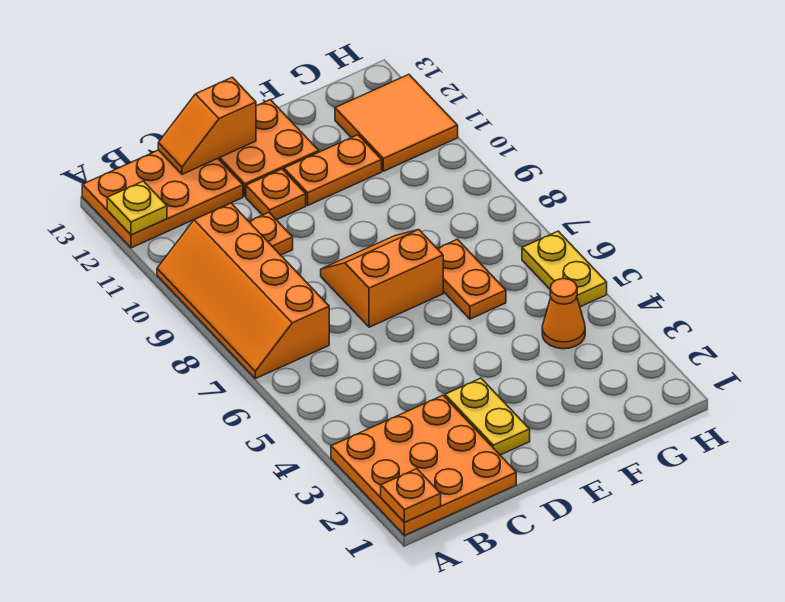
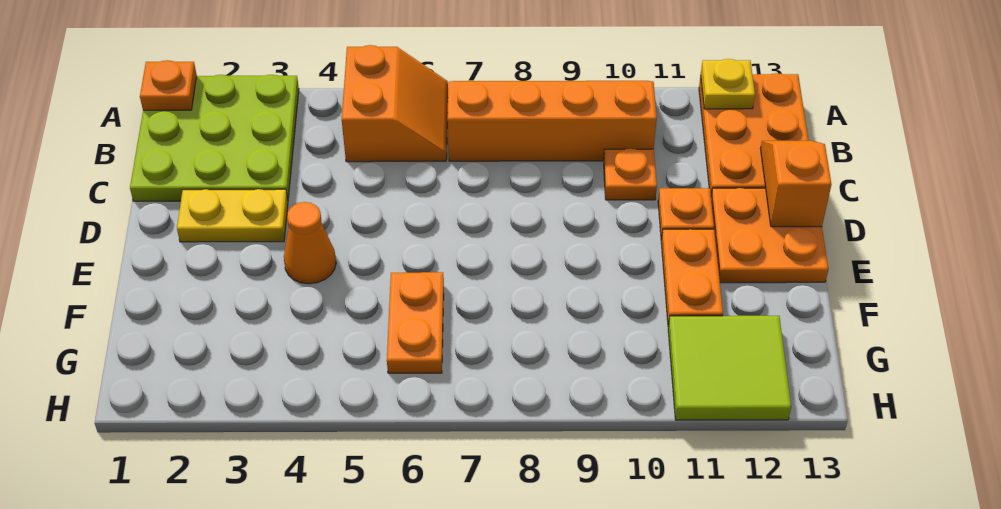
orange 3x3 plate [331,395,516,536] -> lime 3x3 plate [130,75,299,201]
orange 2x2 slope [321,230,443,327] -> orange 2x2 slope moved to [342,45,448,162]
orange 1x2 plate [437,239,506,319] -> orange 1x2 plate turned to [387,272,444,373]
orange 1x1 cone [542,279,585,349] -> orange 1x1 cone moved to [284,202,336,284]
orange 2x2 tile [335,74,458,171] -> lime 2x2 tile [668,316,791,420]
yellow 1x2 plate [522,231,607,307] -> none

